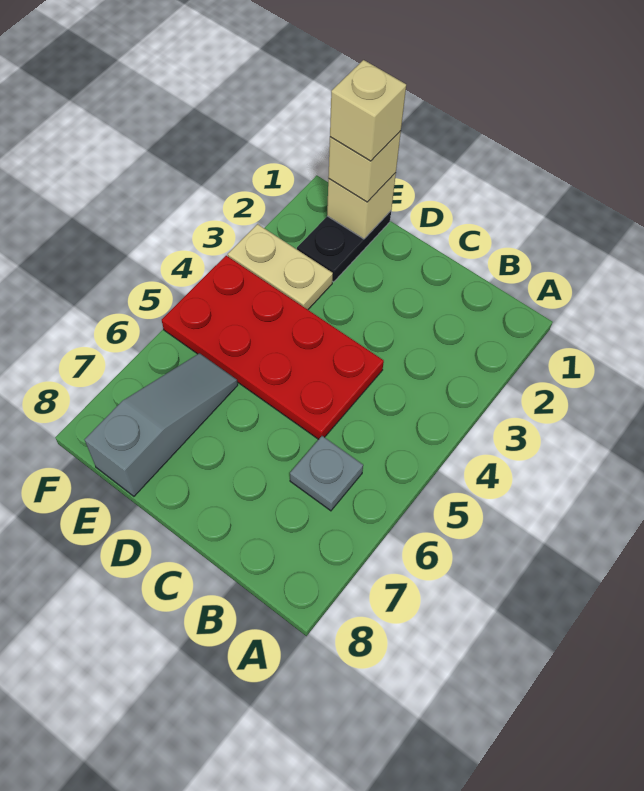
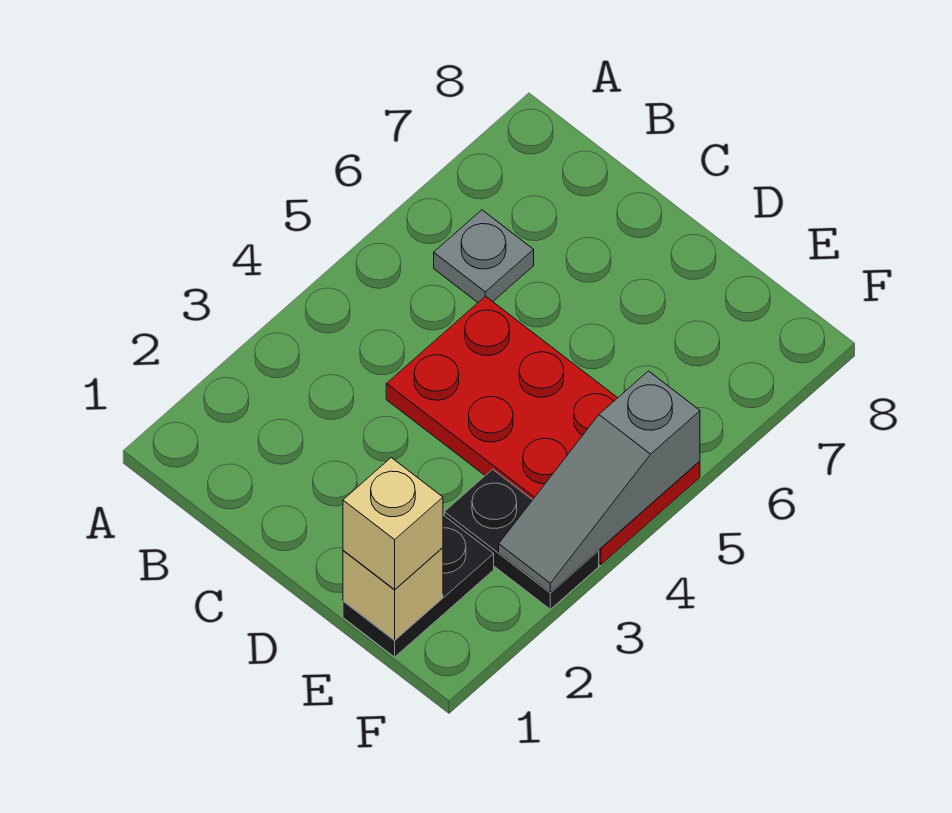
tan 1x1 brick [330,60,406,161] -> none
tan 1x2 plate [228,224,333,310] -> black 1x2 plate [444,469,599,609]
grey 1x3 slope [84,353,238,496] -> grey 1x3 slope moved to [499,371,700,592]

